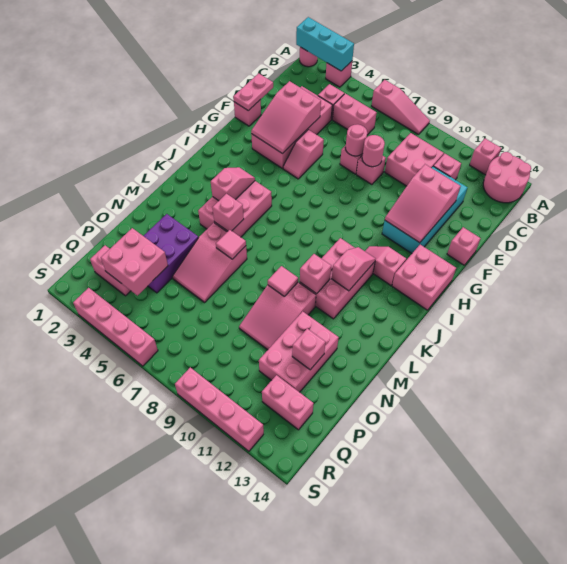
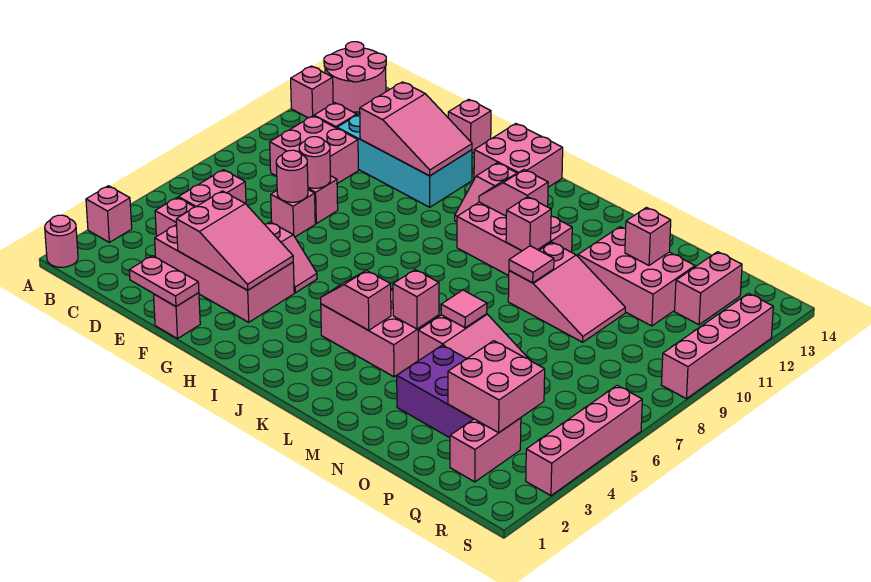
cyan 1x3 brick [296,17,354,71] -> none
pink 1x3 slope [372,80,430,134] -> none

